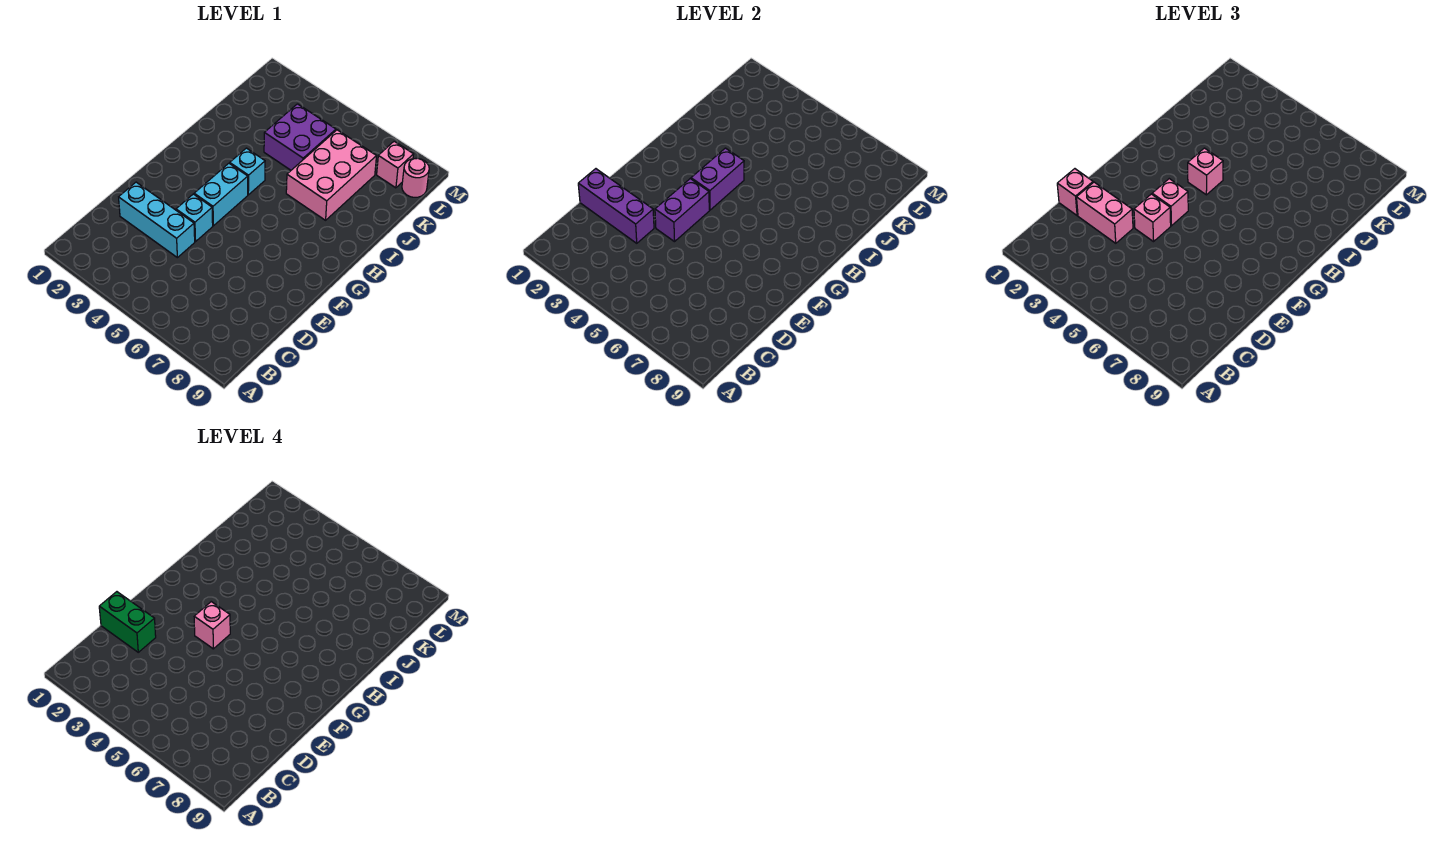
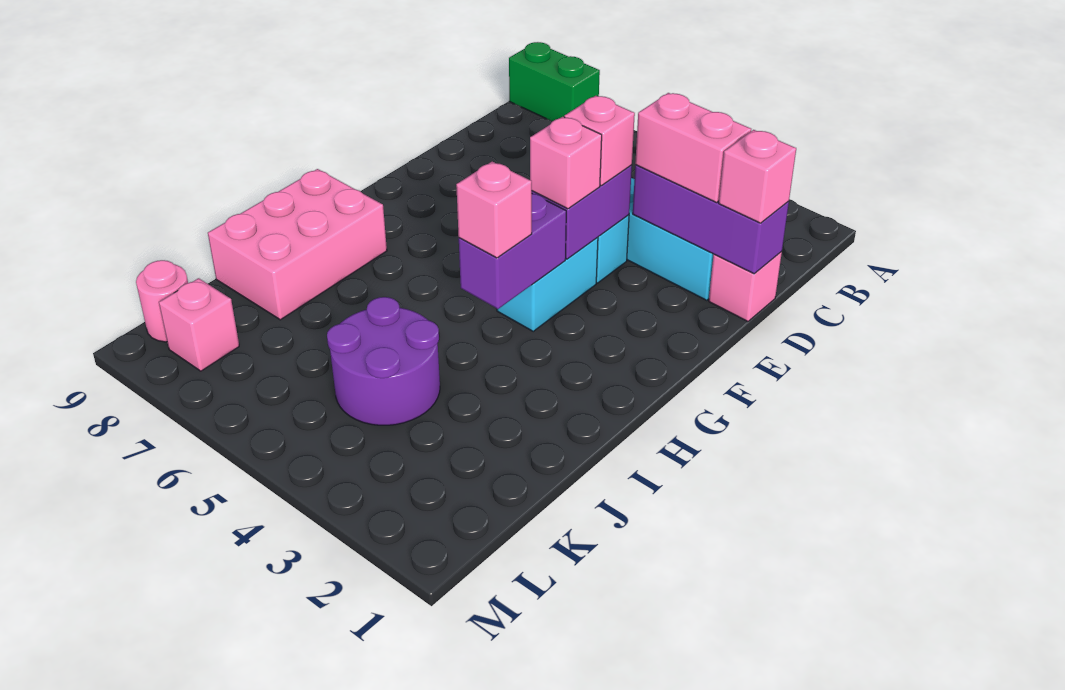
green 1x2 brick [99,592,156,652] -> green 1x2 brick moved to [509,42,600,122]
pink 1x1 brick [194,602,230,649] -> pink 1x1 brick moved to [709,251,782,321]
cyan 1x1 brick [230,148,265,195] -> none
pink 2x3 brick [286,130,376,220] -> pink 2x3 brick moved to [208,169,387,320]
purple 2x2 brick [264,104,336,170] -> purple 2x2 round brick [327,297,440,425]

